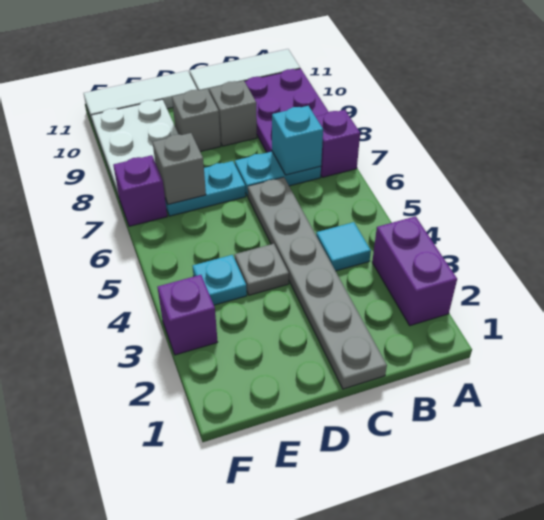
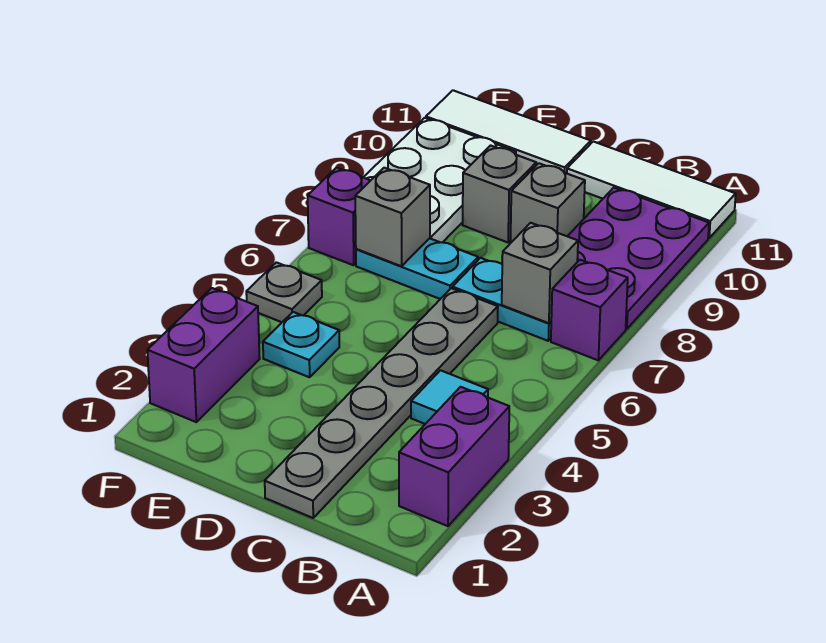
cyan 1x1 brick [272,106,323,175] -> grey 1x1 brick [502,223,578,323]
grey 1x1 plate [235,244,289,295] -> grey 1x1 plate moved to [246,262,322,322]
purple 1x1 brick [158,275,218,355] -> purple 1x2 brick [147,288,260,422]

